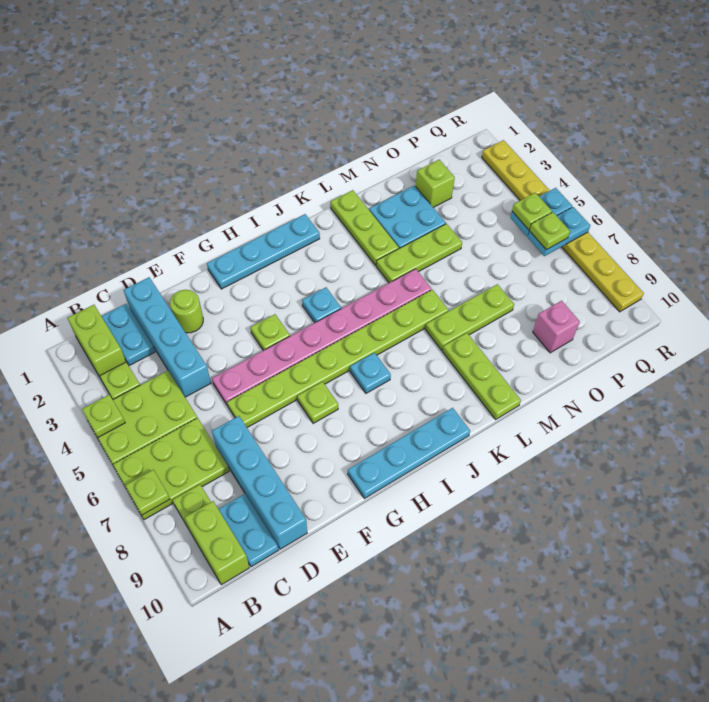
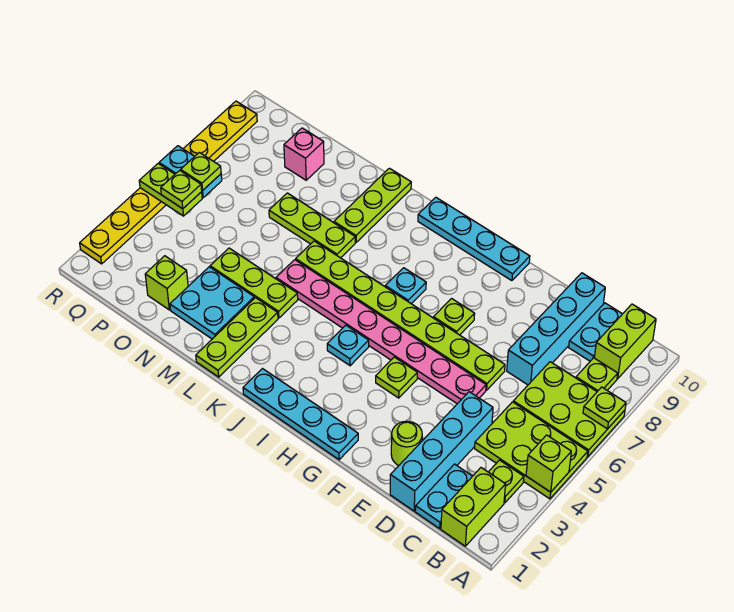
lime 1x1 plate [82,394,125,437] -> lime 1x1 brick [526,435,571,492]
cyan 1x2 plate [510,188,572,236] -> lime 1x2 plate [139,164,202,216]

